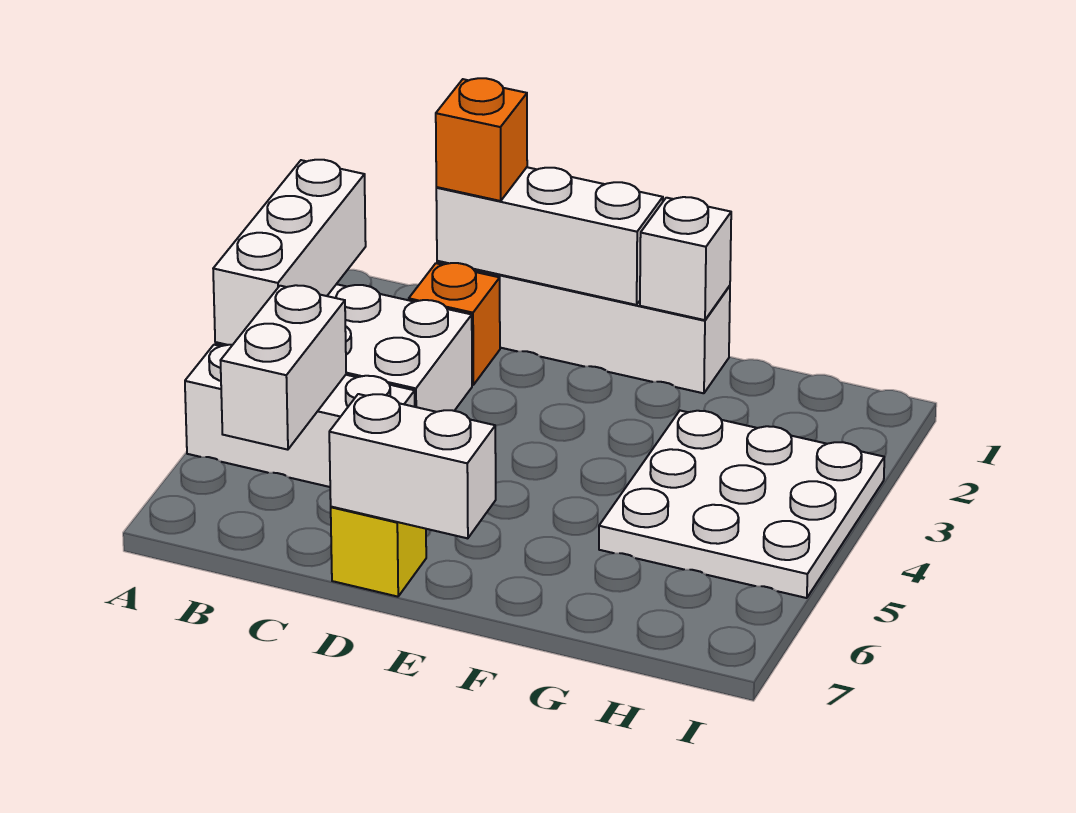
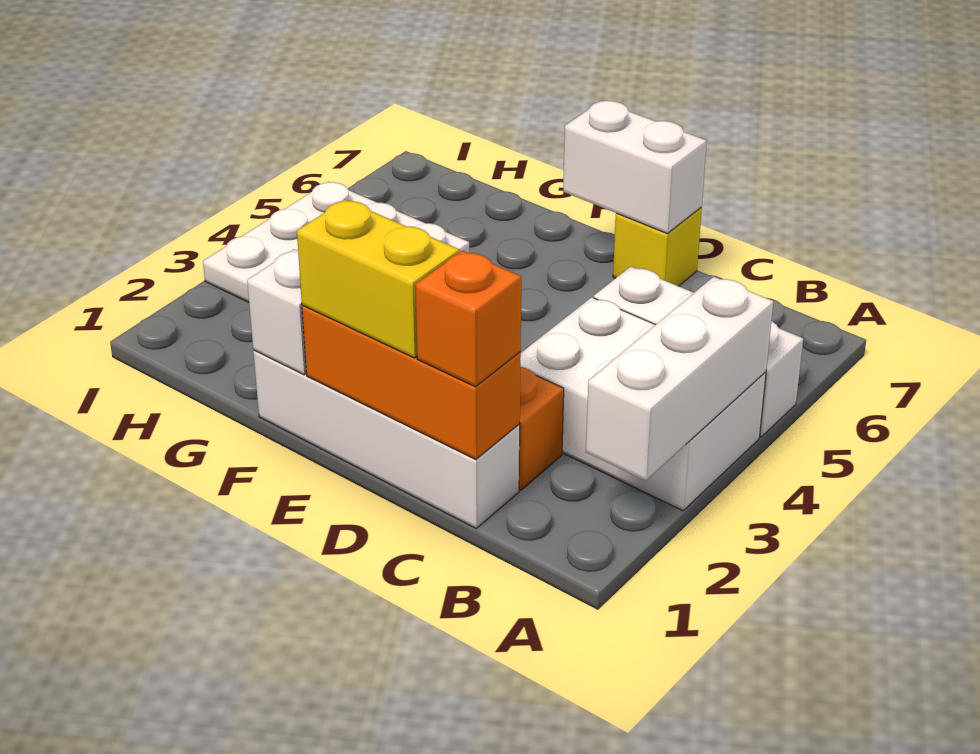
white 1x2 brick [221,285,346,450] -> none
white 1x3 brick [436,167,663,305] -> orange 1x3 brick [302,305,521,460]
none -> yellow 1x2 brick [297,200,459,358]

